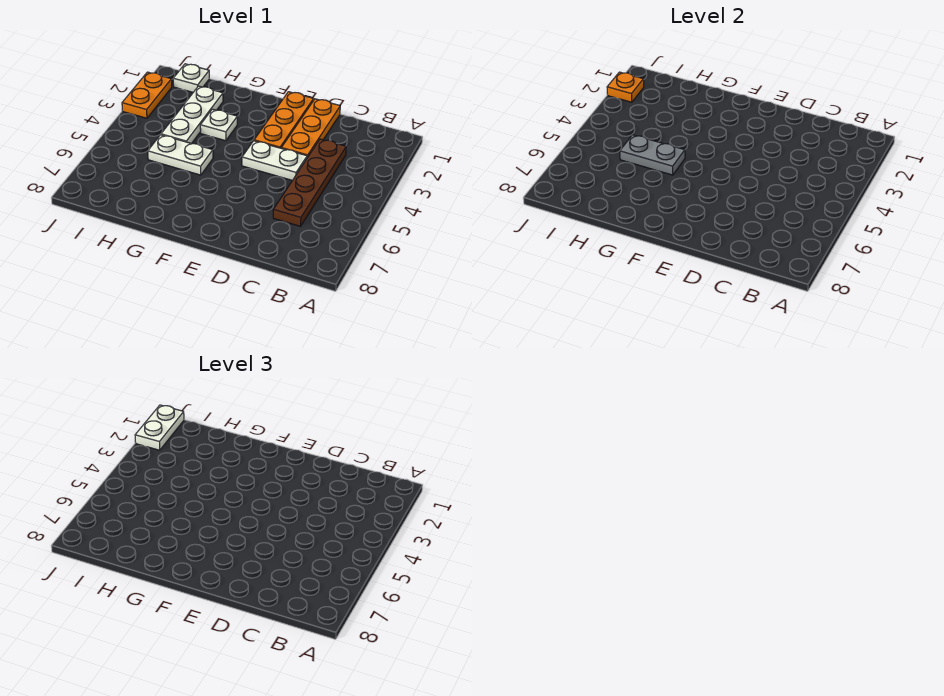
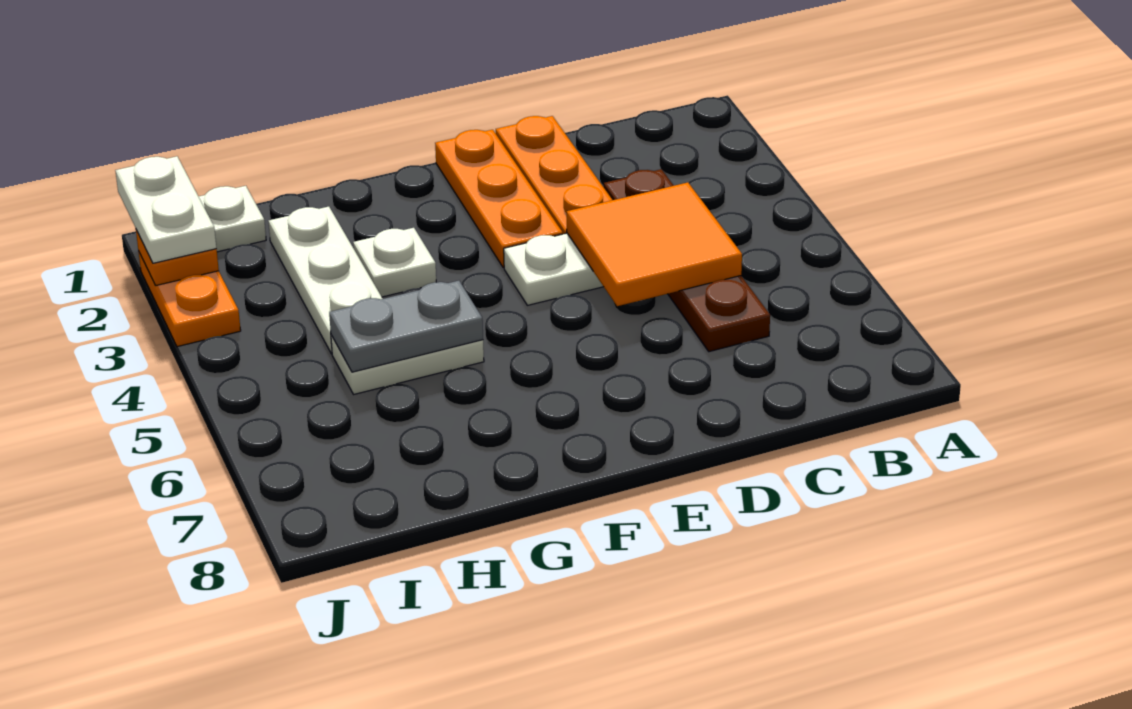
none -> orange 2x2 tile [567,182,742,306]

